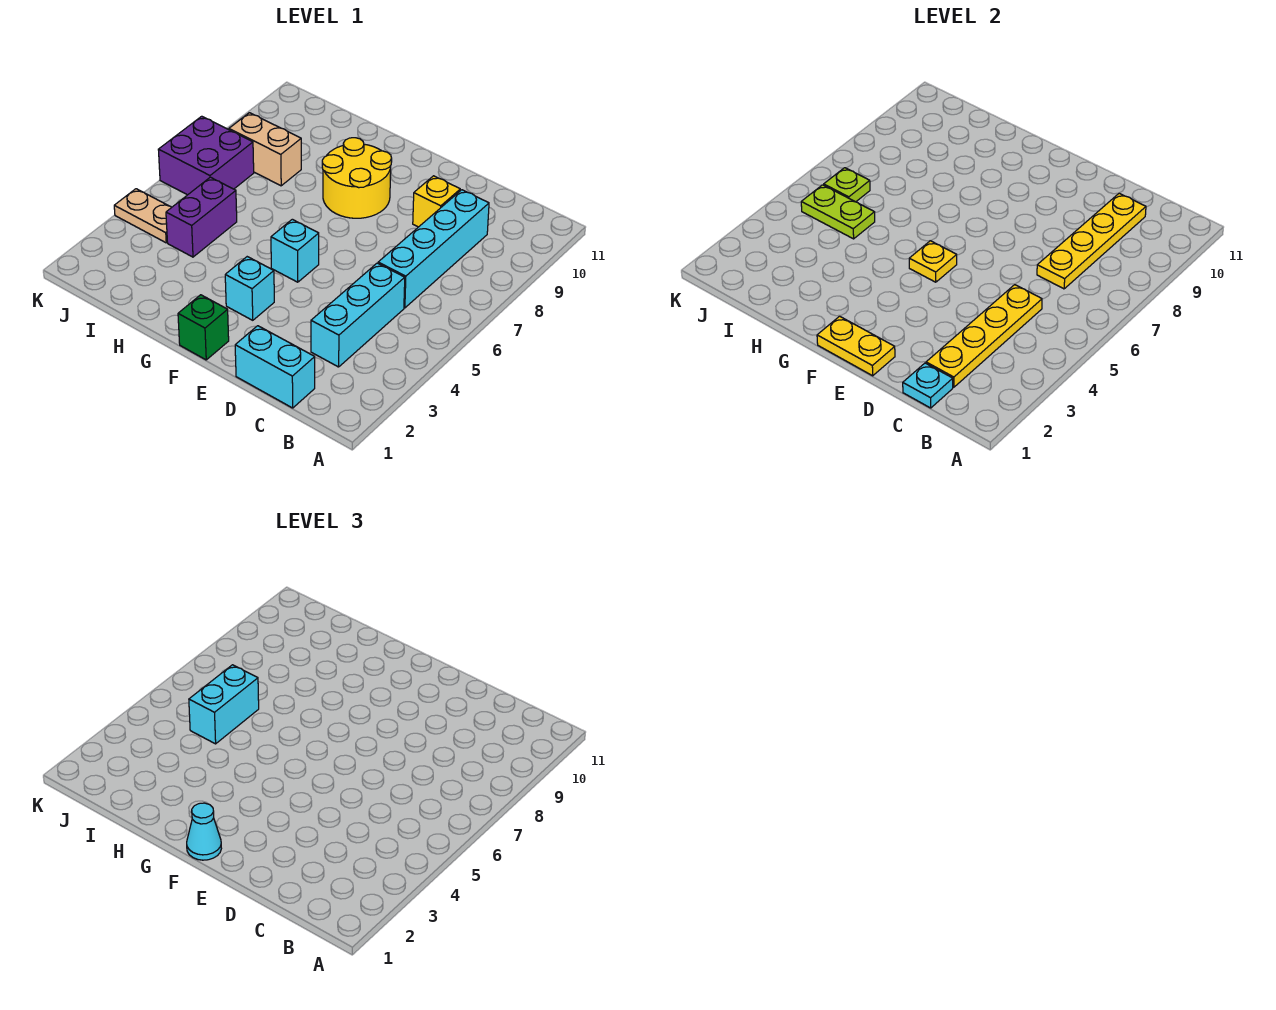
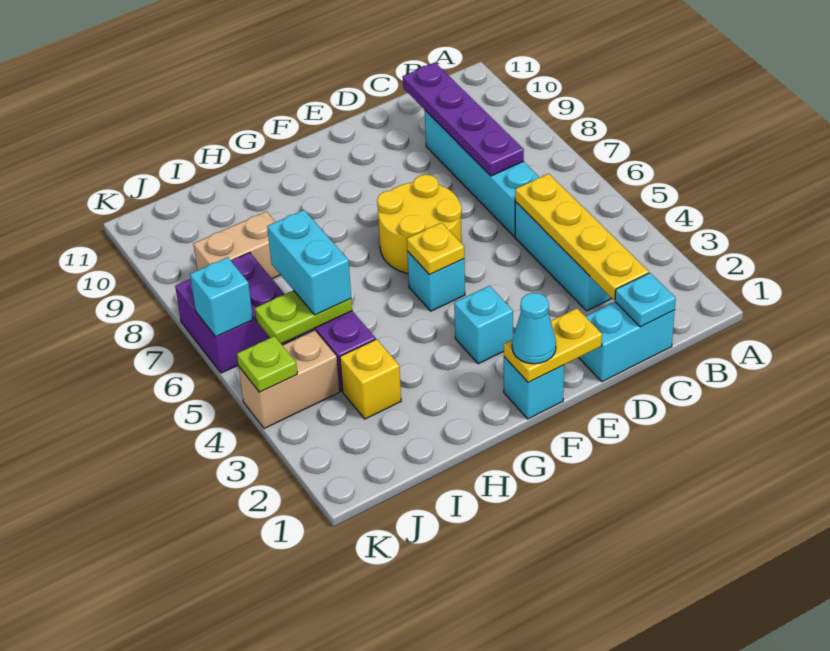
yellow 1x4 plate [1037,193,1146,289] -> purple 1x4 plate [403,63,524,176]
yellow 1x1 brick [413,176,460,227] -> yellow 1x1 brick moved to [340,339,401,419]
green 1x1 brick [178,295,229,360] -> cyan 1x1 brick [504,357,564,419]
yellow 2x2 round brick [322,138,392,218] -> yellow 2x2 round brick moved to [377,175,462,273]
tan 1x2 plate [114,189,172,243] -> tan 1x2 brick [238,330,340,429]
lime 1x1 plate [824,168,870,202] -> lime 1x1 plate moved to [237,336,297,392]
none -> cyan 1x1 brick [190,257,253,337]

